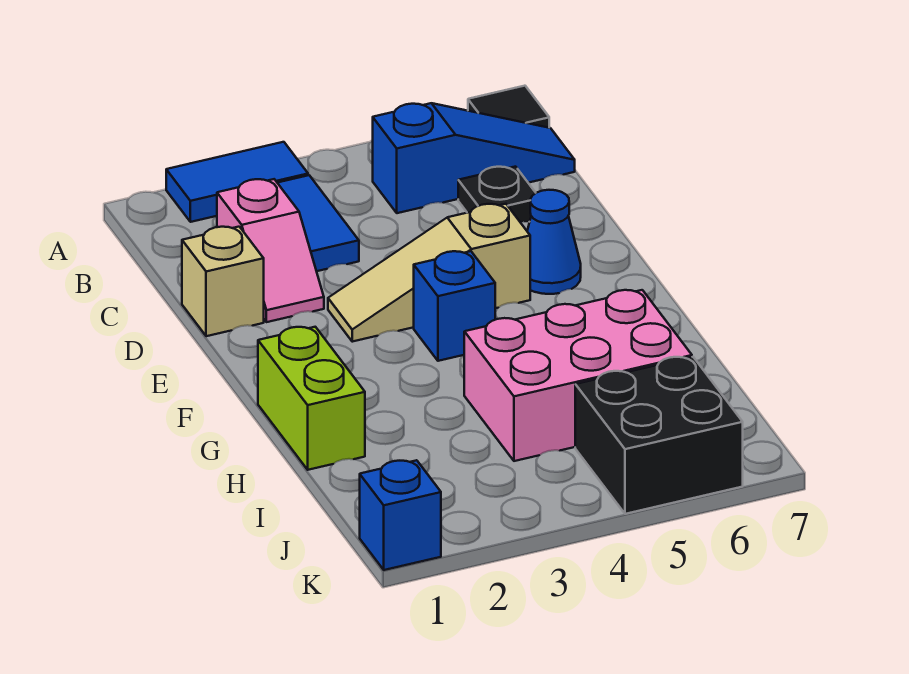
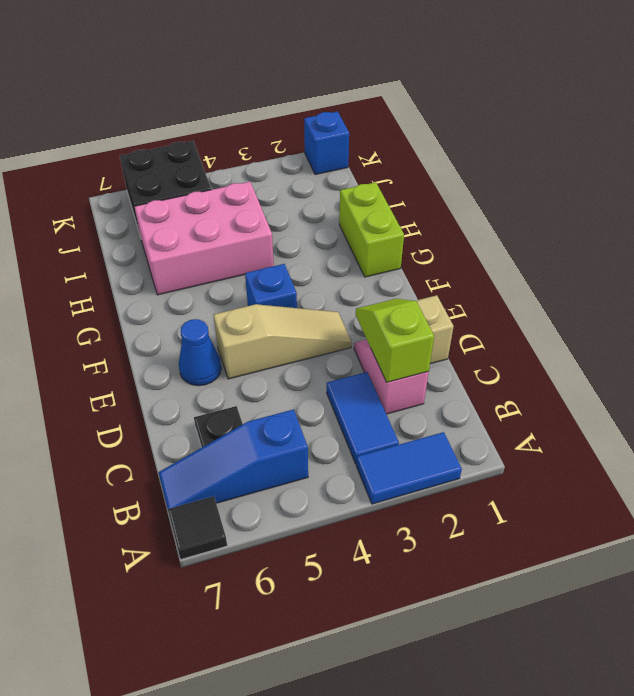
none -> lime 1x2 slope [356,299,434,382]

